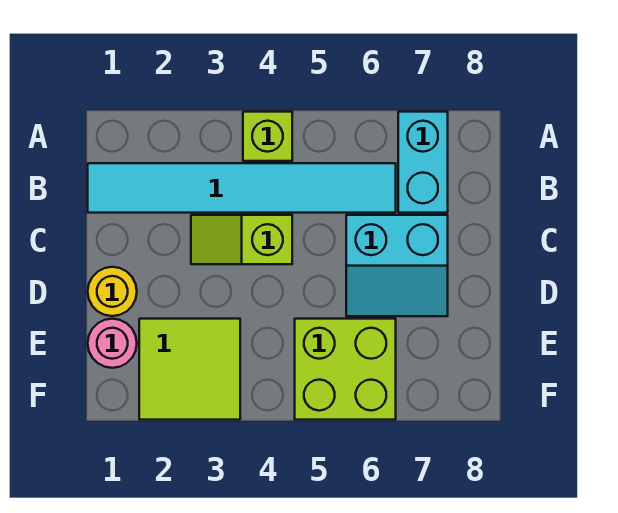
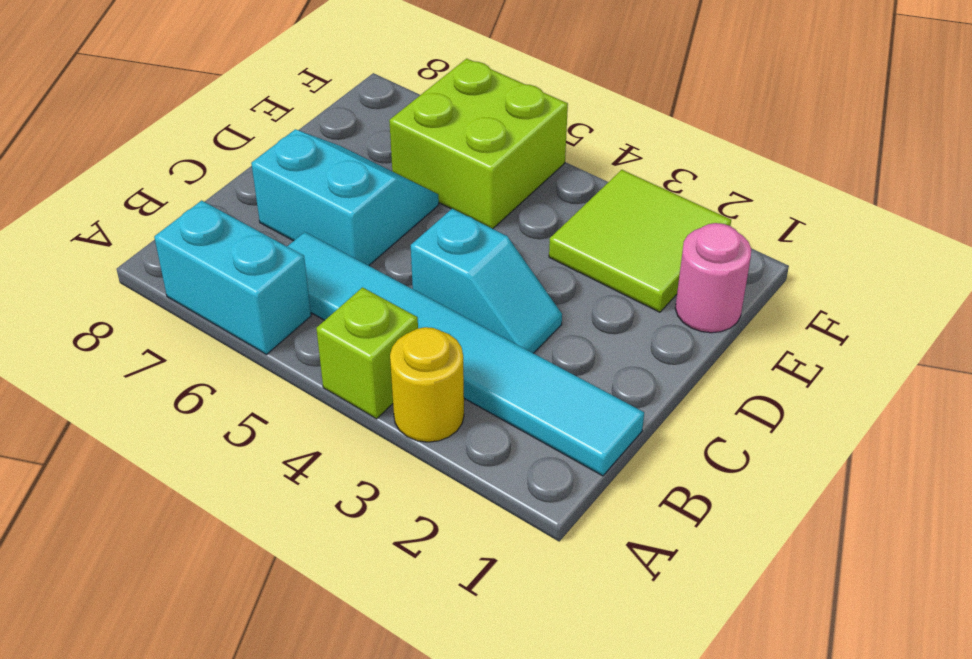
cyan 1x2 brick [398,112,448,213] -> cyan 1x2 brick turned to [154,200,311,355]
lime 1x2 slope [191,215,292,264] -> cyan 1x2 slope [411,209,562,353]
yellow 1x1 round brick [88,267,137,316] -> yellow 1x1 round brick moved to [390,327,464,442]

